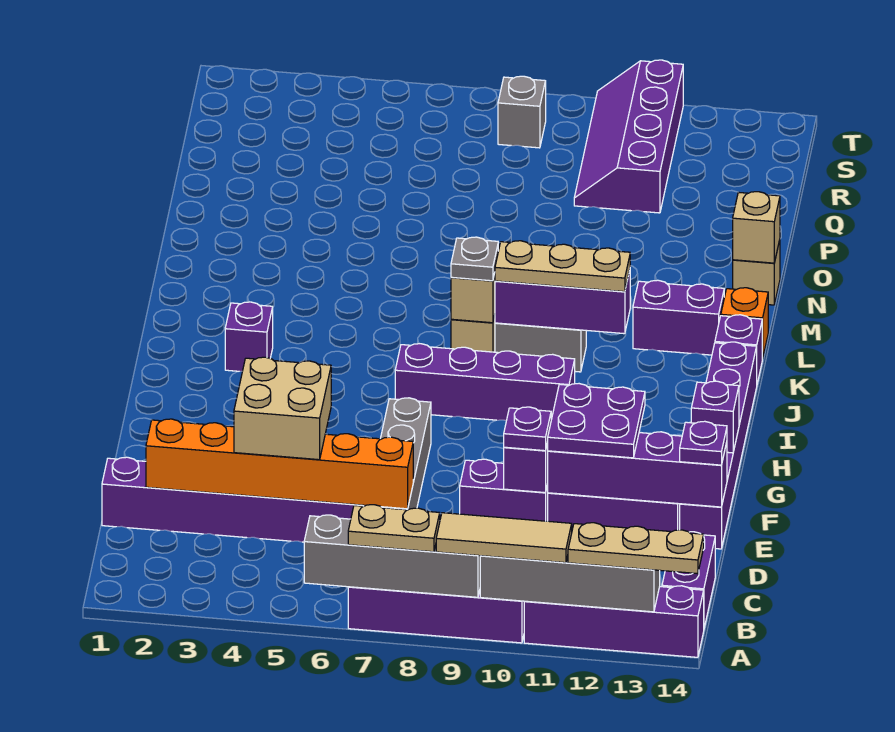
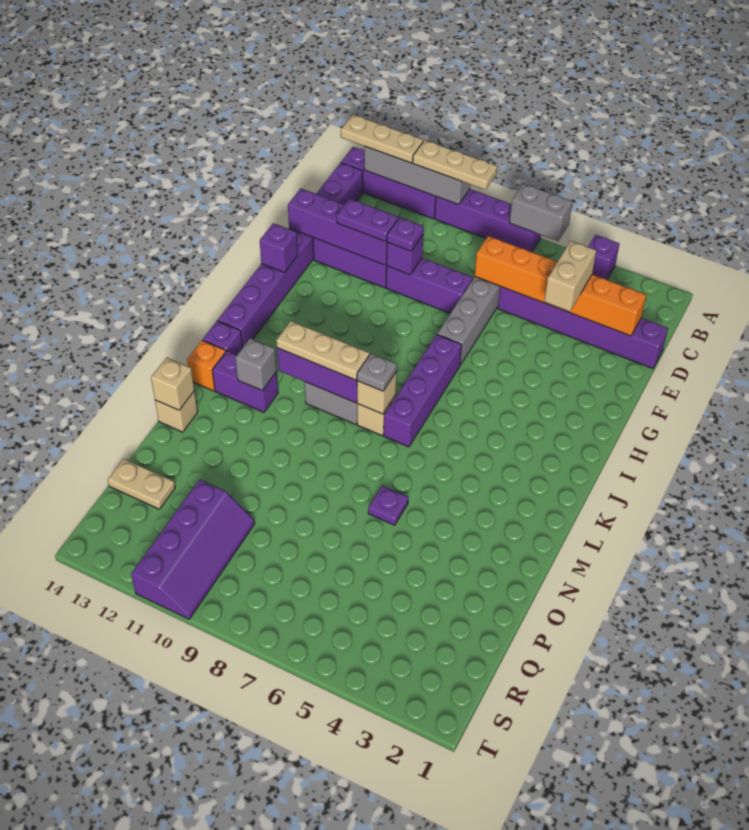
grey 1x4 brick [304,515,480,597] -> grey 1x2 brick [509,184,572,241]
tan 1x2 plate [348,505,440,552] -> tan 1x2 plate moved to [108,459,175,509]
tan 1x3 tile [436,513,572,563] -> tan 1x3 plate [413,140,497,190]
tan 2x2 brick [234,357,331,460] -> tan 1x2 brick [544,241,596,311]
purple 1x2 brick [460,459,548,521] -> purple 1x3 brick [386,258,473,313]
purple 2x2 plate [547,384,645,458] -> purple 1x2 plate [337,199,398,242]
purple 1x1 plate [680,421,727,465] -> purple 1x1 plate moved to [368,486,408,525]
purple 1x4 brick [395,344,575,421] -> purple 1x4 brick turned to [384,335,462,447]
purple 1x1 brick [225,302,273,371] -> purple 1x1 brick moved to [588,235,619,280]
grey 1x1 brick [498,76,546,148] -> grey 1x1 brick moved to [235,338,277,390]

